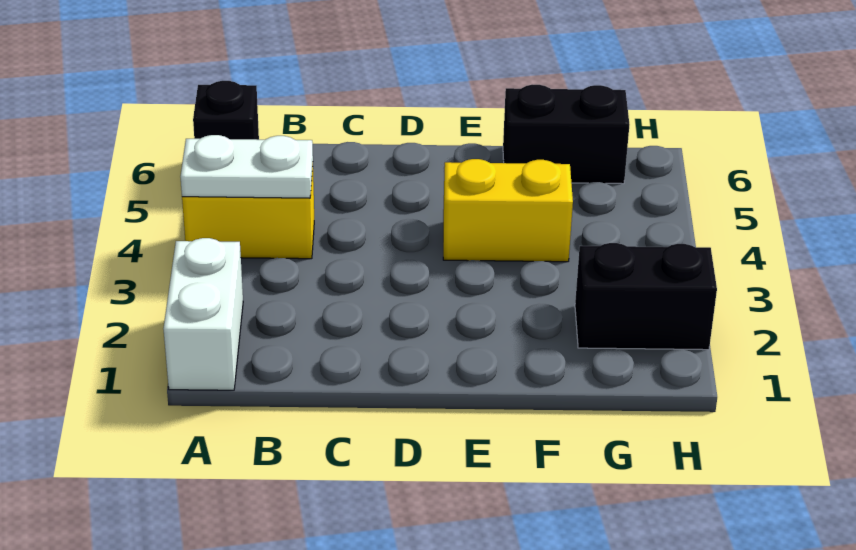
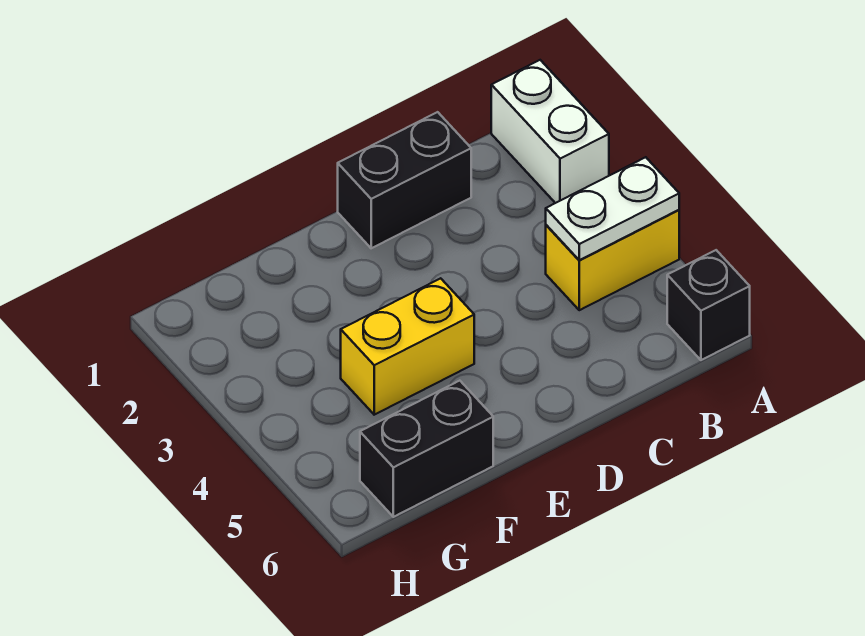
black 1x2 brick [575,243,717,350] -> black 1x2 brick moved to [338,112,471,248]

